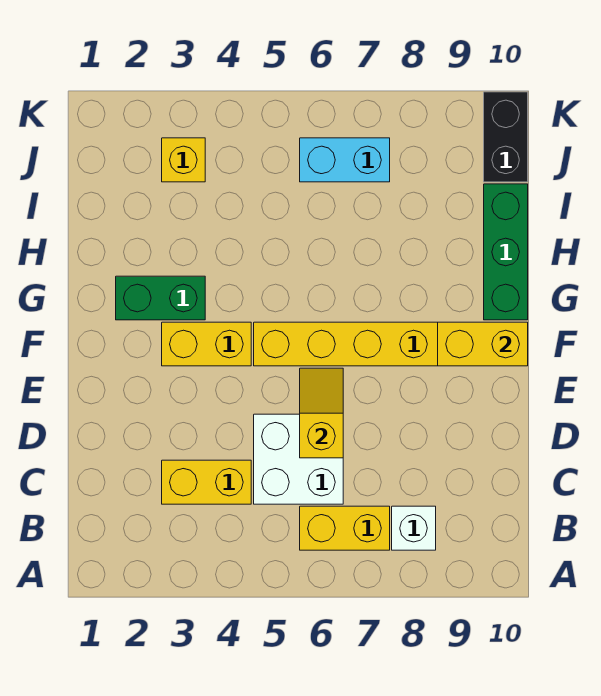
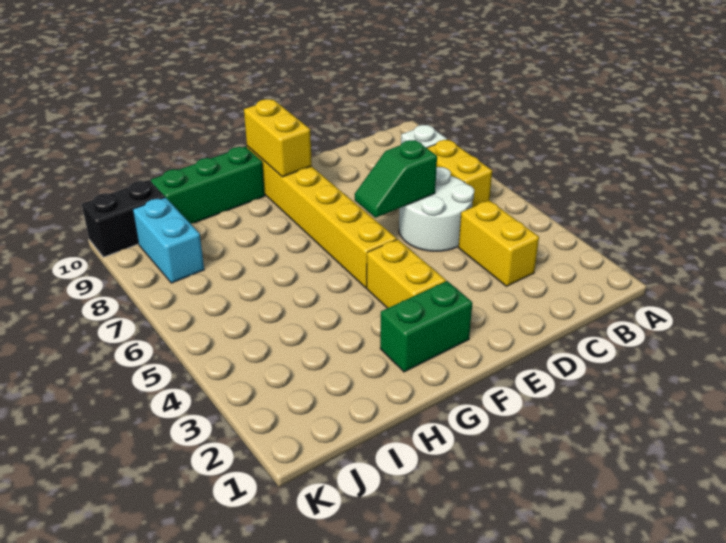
white 2x2 brick [254,414,343,504] -> white 2x2 round brick [399,167,474,251]
yellow 1x2 slope [300,368,343,458] -> green 1x2 slope [355,140,437,218]
green 1x2 brick [116,276,205,320] -> green 1x2 brick turned to [380,281,472,372]
yellow 1x1 brick [162,138,205,182] -> none
cyan 1x2 brick [300,138,390,182] -> cyan 1x2 brick moved to [133,197,204,283]

